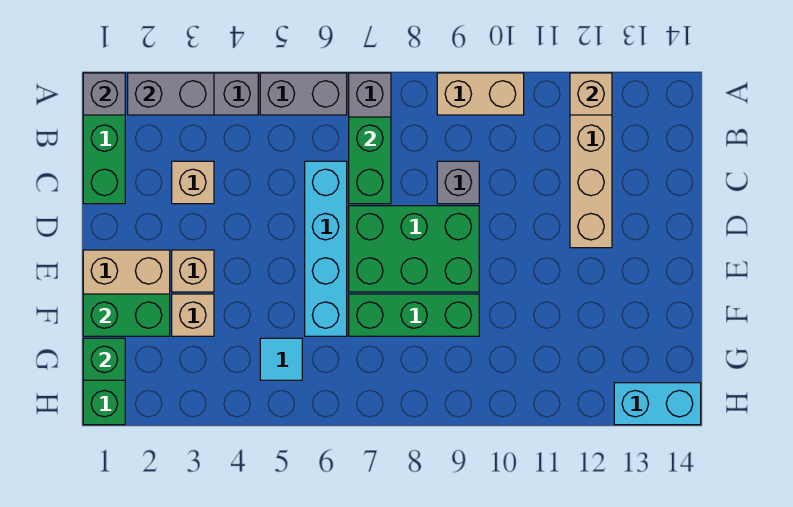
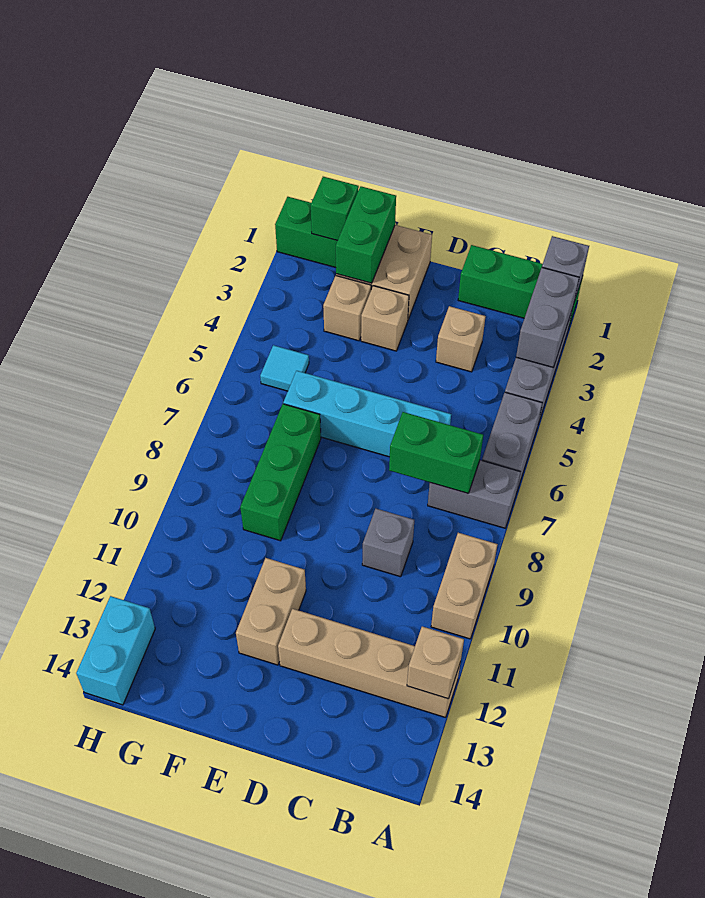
green 2x3 brick [349,206,479,292] -> none
none -> tan 1x2 brick [236,558,306,665]

